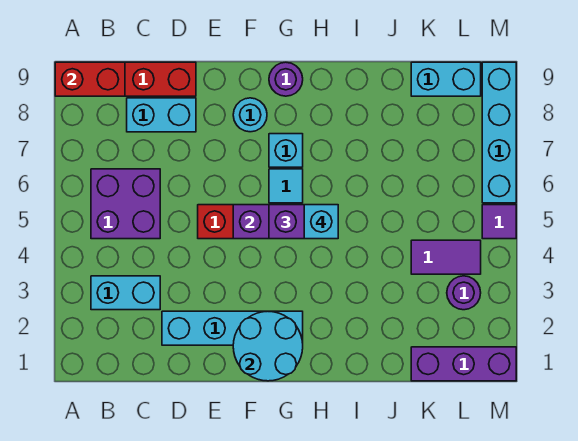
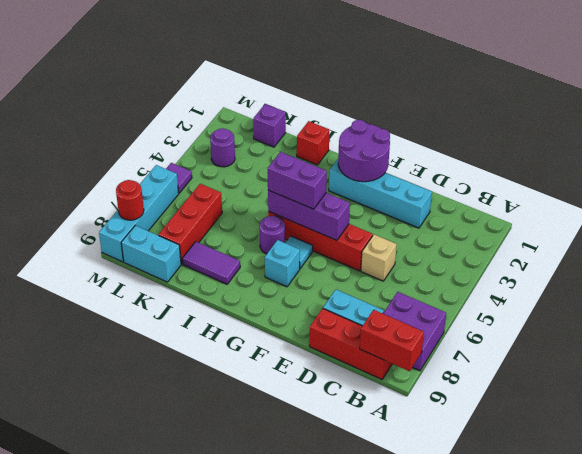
cyan 1x2 brick [91,276,160,310] -> none
purple 2x2 brick [91,169,160,239] -> purple 2x2 brick moved to [383,292,446,371]
none -> tan 1x1 brick [361,235,397,281]
cyan 2x2 round brick [233,311,303,381] -> purple 2x2 round brick [338,120,390,182]
cyan 1x1 round brick [233,98,267,132] -> none
purple 1x1 round brick [269,62,303,96] -> purple 1x1 round brick moved to [260,216,285,254]
cyan 1x1 brick [304,205,338,239] -> none
none -> red 1x1 brick [297,121,330,165]
purple 1x3 brick [411,347,516,381] -> purple 1x1 brick [253,104,286,147]
purple 1x2 tile [411,240,481,274] -> purple 1x2 tile moved to [182,242,240,284]
none -> red 1x3 brick [159,184,222,264]
none -> red 1x1 round brick [116,180,144,220]

